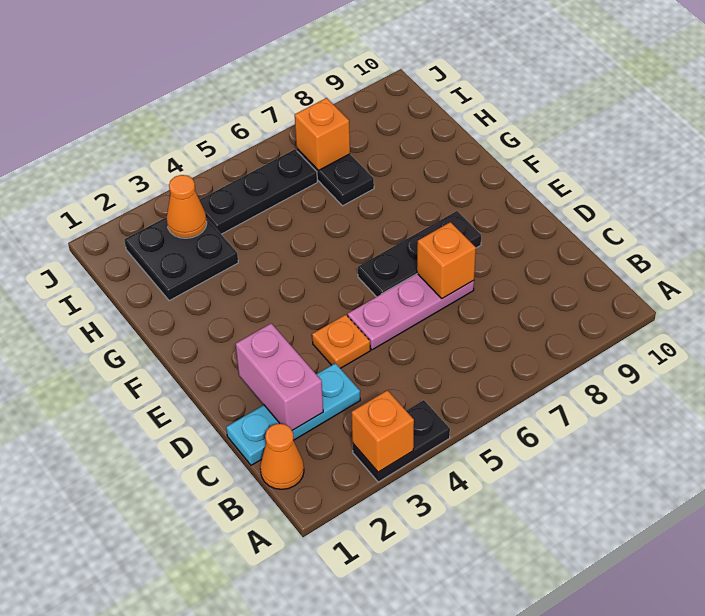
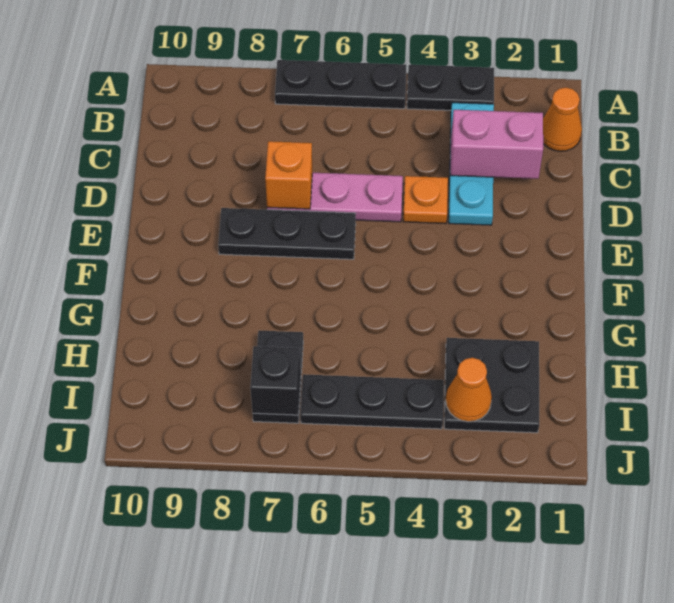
orange 1x1 brick [352,390,414,472] -> none
none -> black 1x3 plate [275,60,406,109]
cyan 1x3 plate [226,363,360,465] -> cyan 1x3 plate turned to [449,103,494,225]
pink 1x2 brick [236,323,323,430] -> pink 1x2 brick turned to [450,110,543,179]
orange 1x1 brick [295,98,350,171] -> black 1x1 brick [250,346,301,415]

